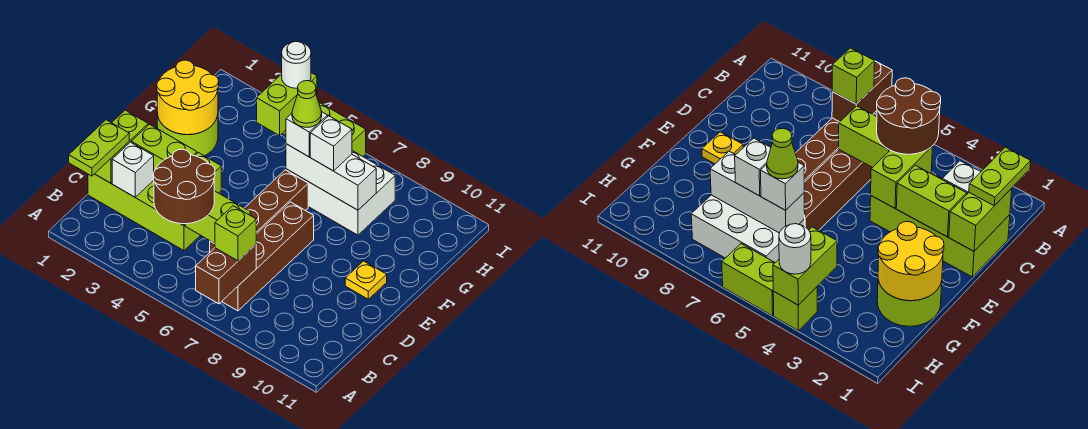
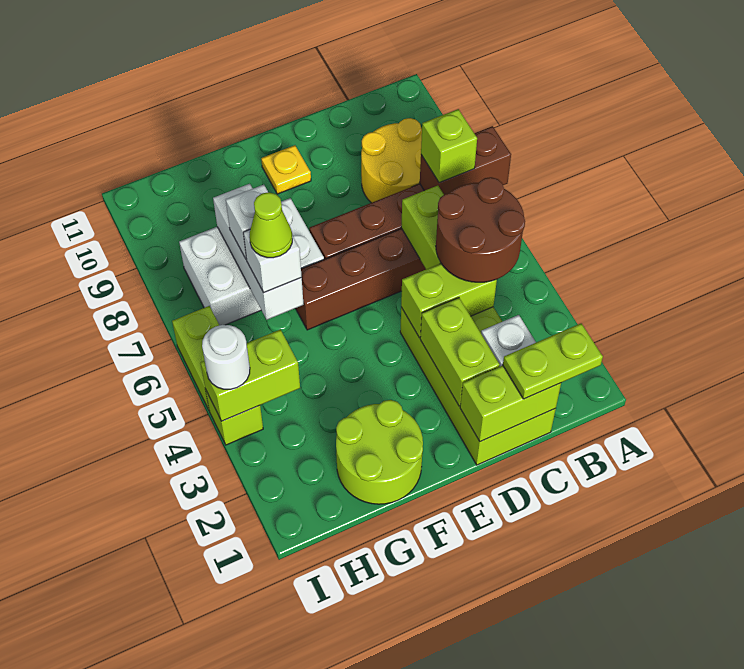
yellow 2x2 round brick [157,60,219,135] -> yellow 2x2 round brick moved to [361,118,422,203]
white 2x3 brick [286,151,395,235] -> white 2x3 brick turned to [179,198,324,325]

